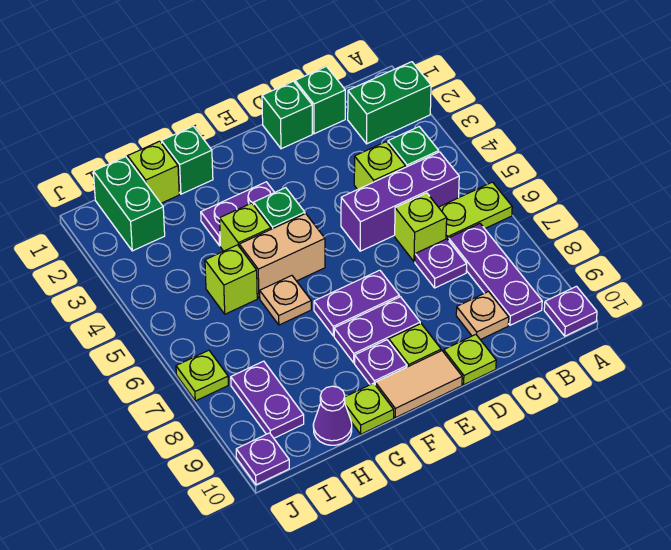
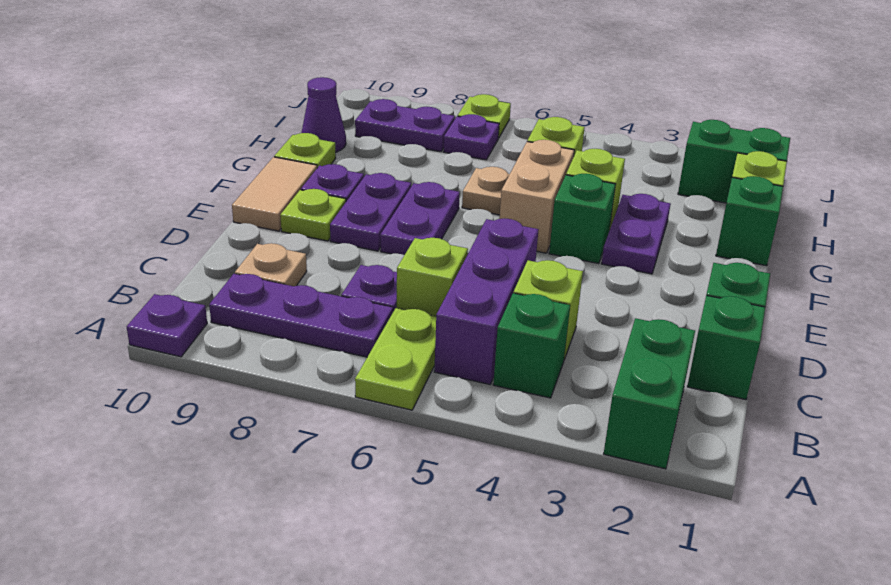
lime 1x1 plate [444,335,496,385] -> none
purple 1x1 plate [236,433,289,485] -> purple 1x1 plate moved to [444,114,499,160]

